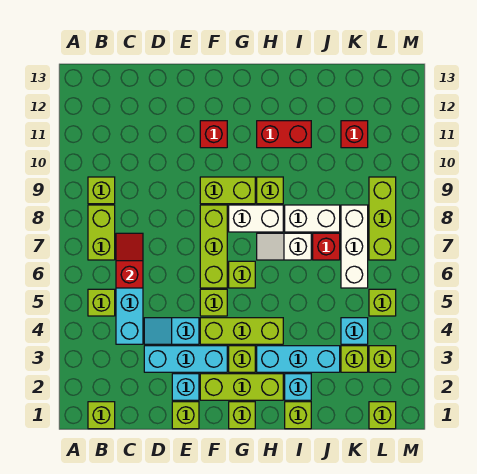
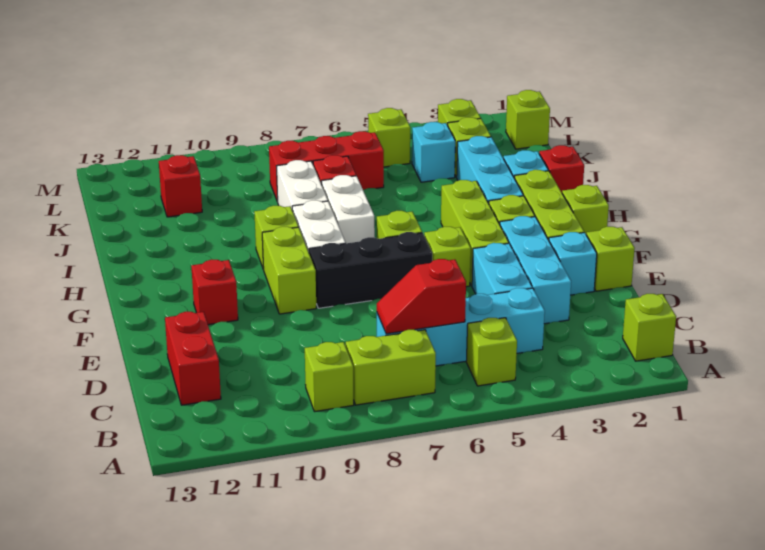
cyan 1x2 slope [144,318,199,344] -> cyan 1x2 brick [472,243,532,295]
lime 1x3 brick [200,205,227,288] -> black 1x3 brick [309,232,432,308]
white 1x2 slope [257,233,311,260] -> white 1x2 brick [322,175,375,243]
red 1x2 brick [257,121,311,148] -> red 1x2 brick moved to [165,312,221,405]
lime 1x1 brick [285,402,311,429] -> red 1x1 brick [539,145,584,192]
white 1x3 brick [341,205,368,288] -> red 1x3 brick [269,131,384,202]
lime 1x3 brick [369,177,396,260] -> none

